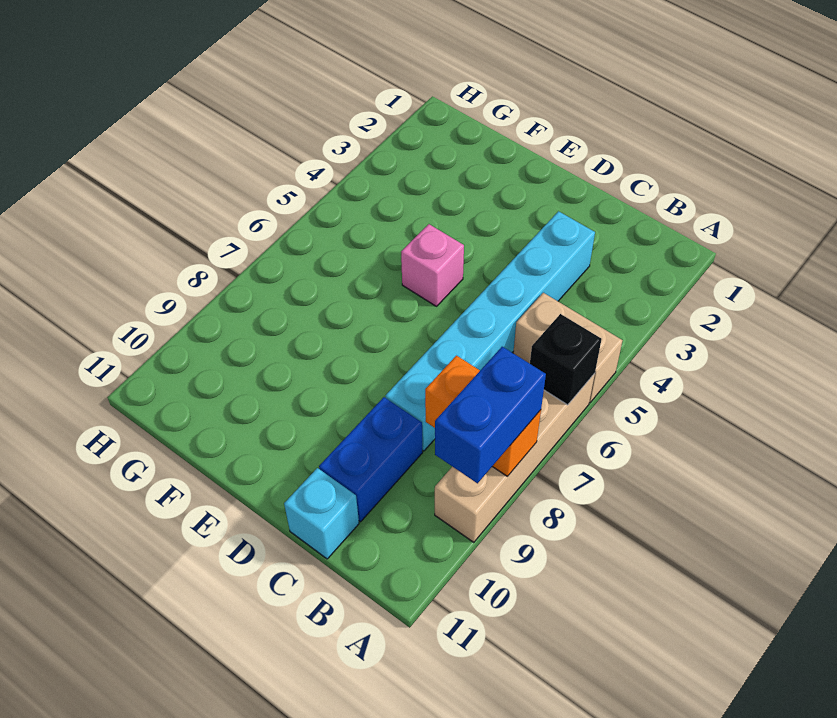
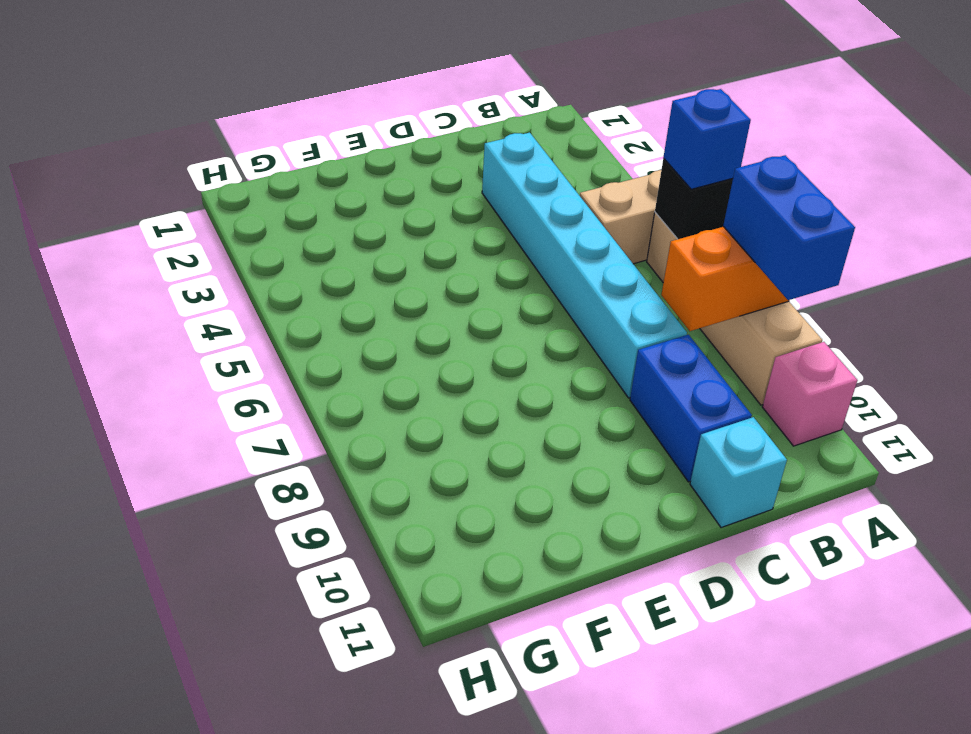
none -> blue 1x1 brick [663,89,751,189]
pink 1x1 brick [401,224,464,306] -> pink 1x1 brick moved to [762,342,858,446]

